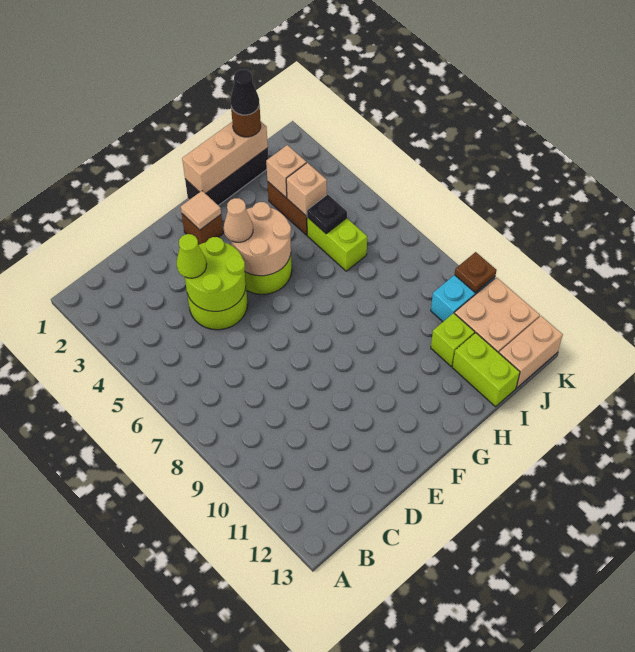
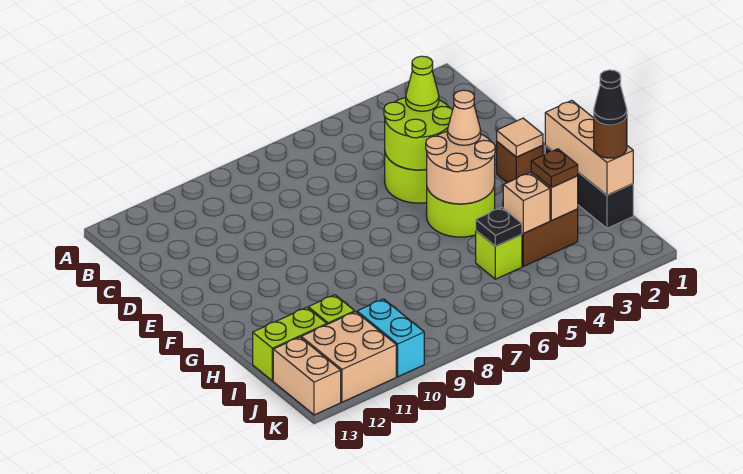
lime 1x2 brick [307,217,367,271] -> lime 1x1 brick [476,231,522,279]
brown 1x1 plate [455,252,497,293] -> brown 1x1 plate moved to [531,149,578,188]

